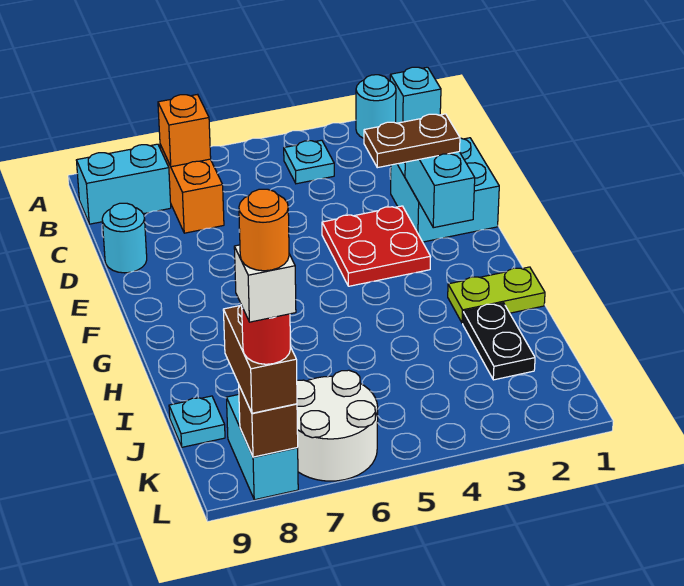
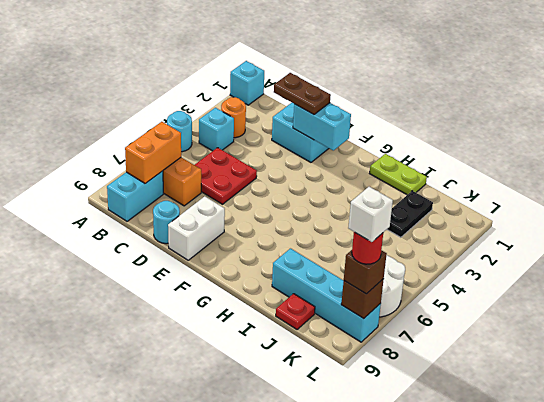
cyan 1x1 round brick [356,75,396,138] -> cyan 1x1 round brick moved to [167,111,192,152]
cyan 1x1 plate [284,140,334,184] -> cyan 1x1 brick [199,108,234,151]
orange 1x1 brick [158,94,211,167] -> orange 1x2 brick [125,122,181,184]
brown 1x2 plate [364,114,460,168] -> brown 1x2 plate turned to [274,73,331,114]
red 2x2 plate [322,206,431,286] -> red 2x2 plate moved to [195,148,257,204]
none -> white 1x2 brick [168,196,225,260]
lime 1x2 plate [448,267,545,323] -> lime 1x2 plate turned to [370,154,427,195]
black 1x2 plate [463,303,535,380] -> black 1x2 plate turned to [387,191,433,237]
cyan 1x1 plate [169,396,225,447] -> red 1x1 plate [276,294,315,330]
cyan 1x2 brick [226,395,298,500] -> cyan 1x4 brick [272,249,381,342]
brown 1x2 brick [223,305,297,413] -> brown 1x1 brick [344,250,387,294]
orange 1x1 round brick [239,189,289,271] -> orange 1x1 round brick moved to [221,97,246,138]

